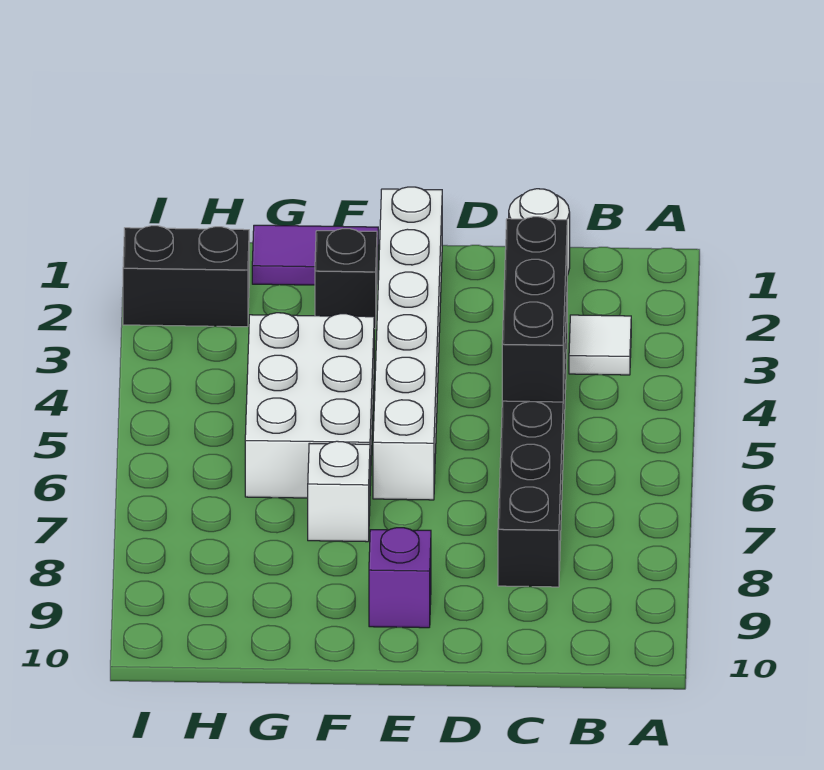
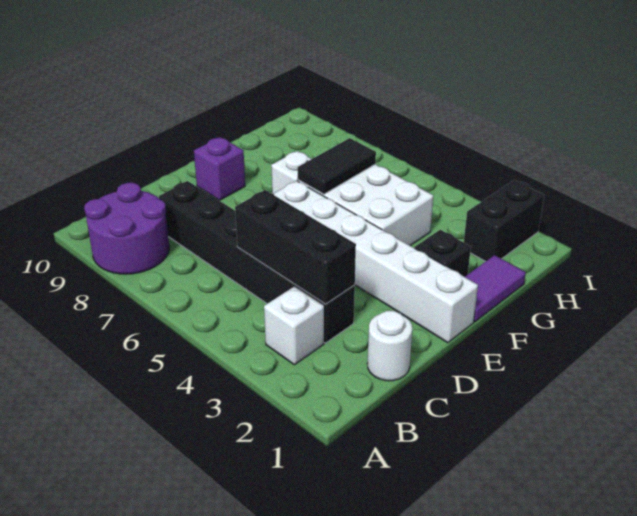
none -> purple 2x2 round brick [84,183,169,274]
white 1x1 tile [569,315,631,375] -> white 1x1 brick [264,286,324,365]
none -> black 1x2 tile [298,138,376,194]

